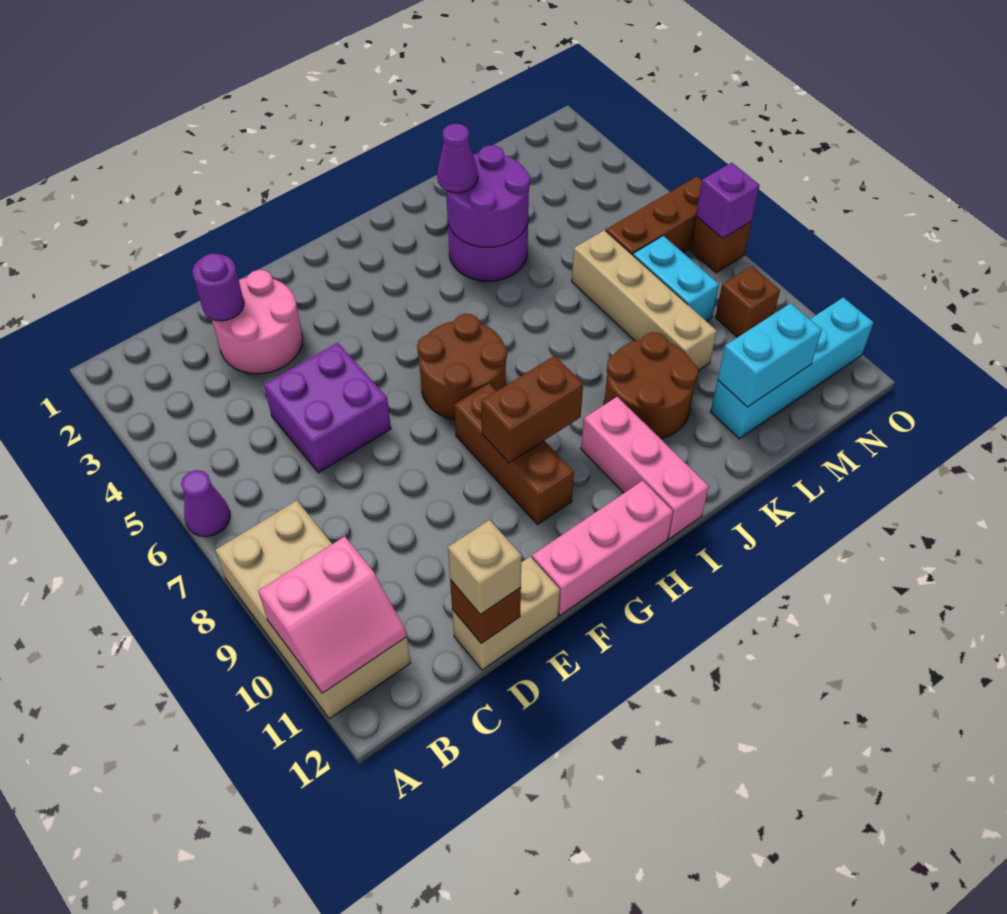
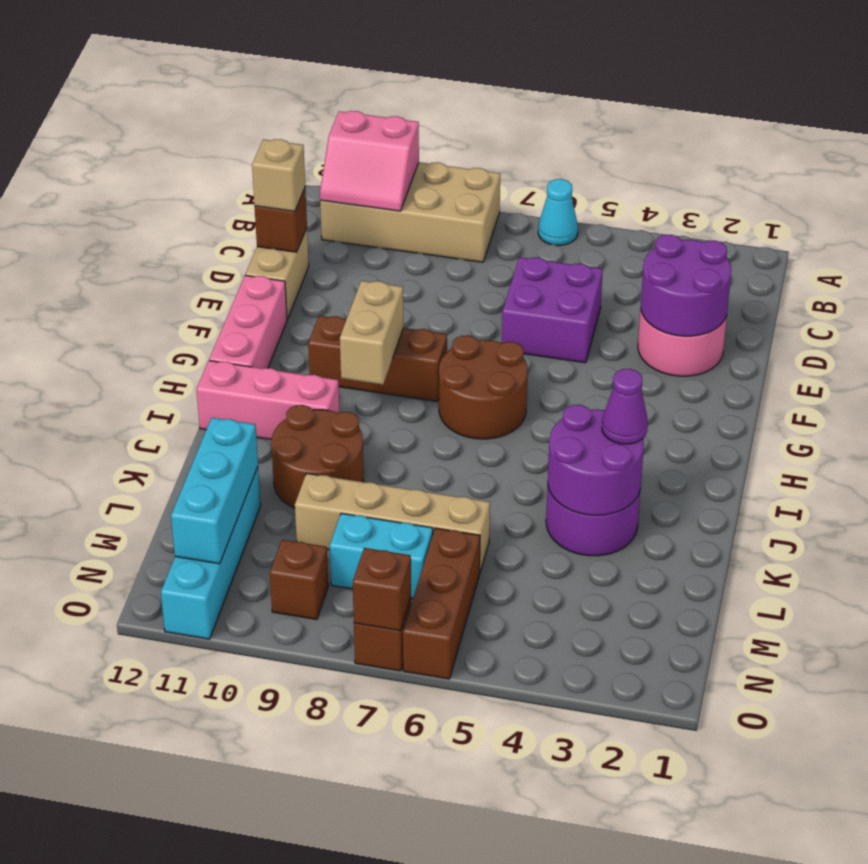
purple 1x1 cone [181,470,230,537] -> cyan 1x1 cone [538,179,578,245]
pink 2x2 slope [258,536,407,693] -> pink 2x2 slope turned to [320,111,419,211]
purple 1x1 round brick [192,253,244,321] -> purple 2x2 round brick [641,235,731,336]
brown 1x2 brick [481,356,583,463] -> tan 1x2 brick [340,281,403,385]
cyan 1x2 brick [718,303,822,407] -> cyan 1x3 brick [171,418,258,564]
purple 1x1 brick [696,163,760,238] -> brown 1x1 brick [353,548,411,631]

